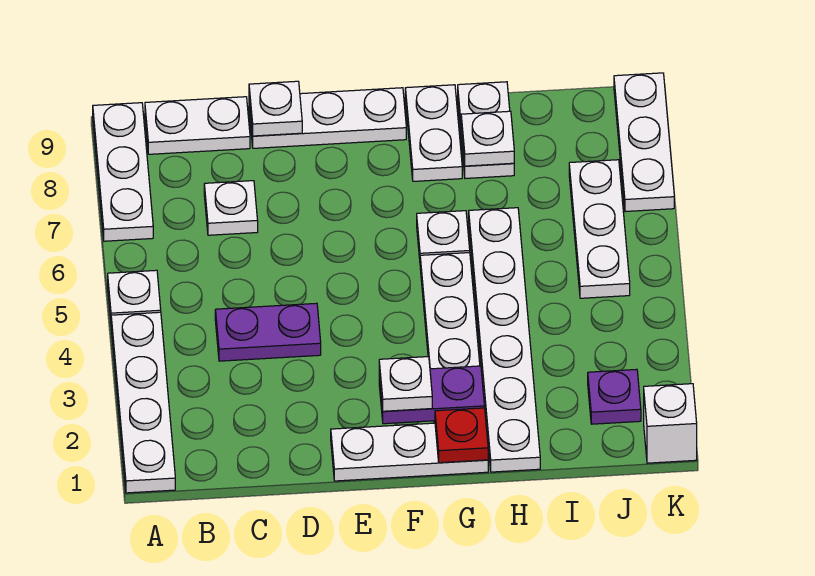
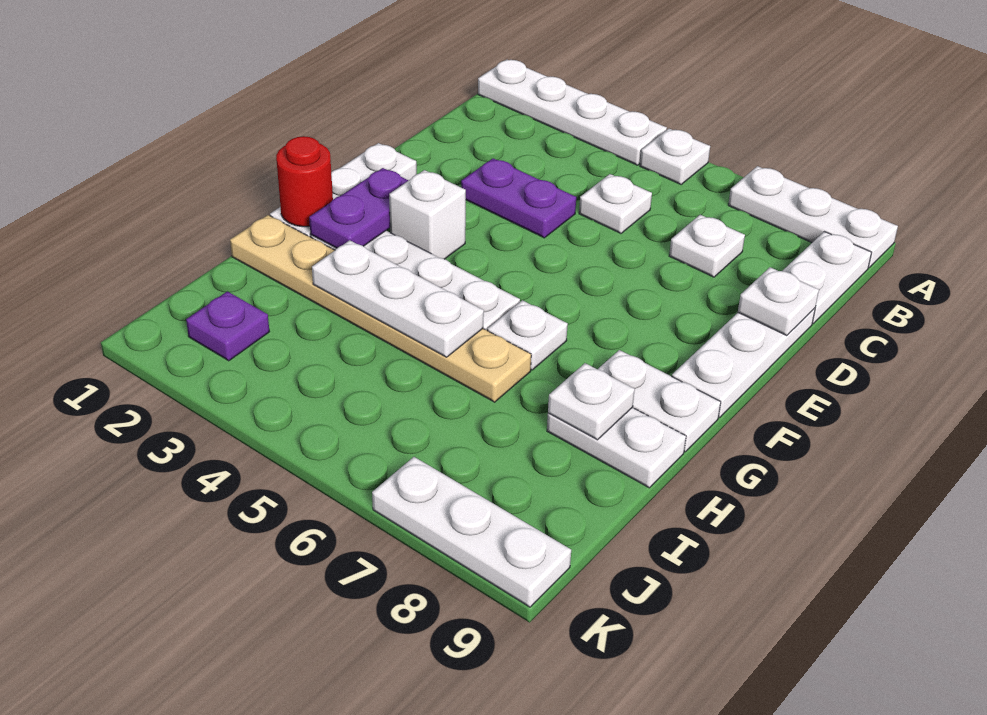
purple 1x2 plate [215,303,321,361] -> purple 1x2 plate turned to [461,158,576,238]
white 1x1 plate [379,357,432,411] -> white 1x1 plate moved to [579,174,652,233]
red 1x1 plate [435,408,488,463] -> red 1x1 round brick [276,136,333,227]
white 1x6 plate [469,208,540,472] -> tan 1x6 plate [230,215,531,402]
white 1x3 plate [569,160,630,298] -> white 1x3 plate moved to [312,240,484,357]
white 1x1 brick [644,384,697,463] -> white 1x1 brick moved to [389,170,466,259]

